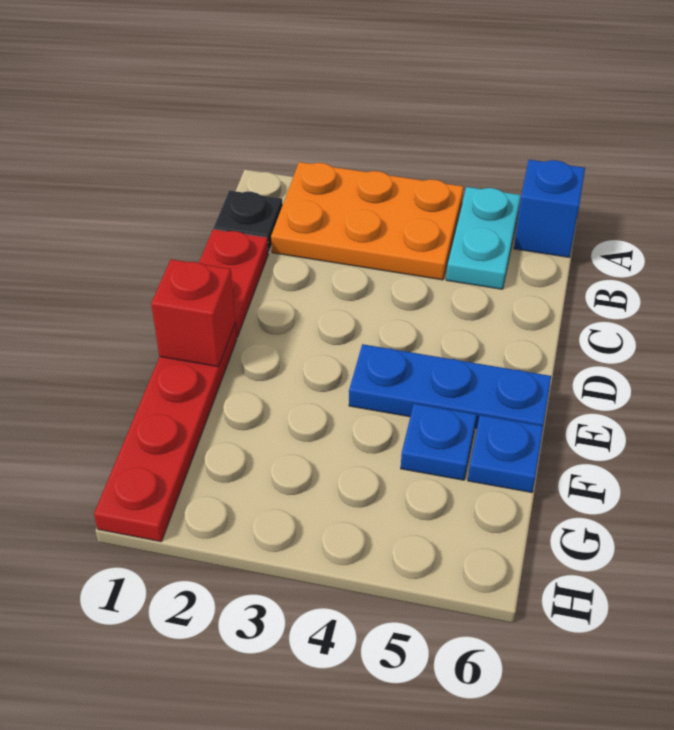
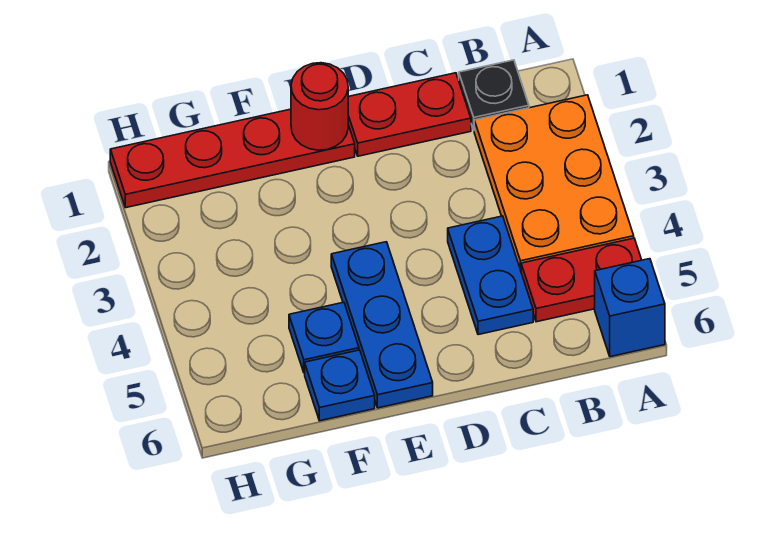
cyan 1x2 plate [446,187,521,289] -> red 1x2 plate [521,238,641,322]
none -> blue 1x2 plate [448,216,533,335]
red 1x1 brick [151,259,235,367] -> red 1x1 round brick [291,63,348,150]

